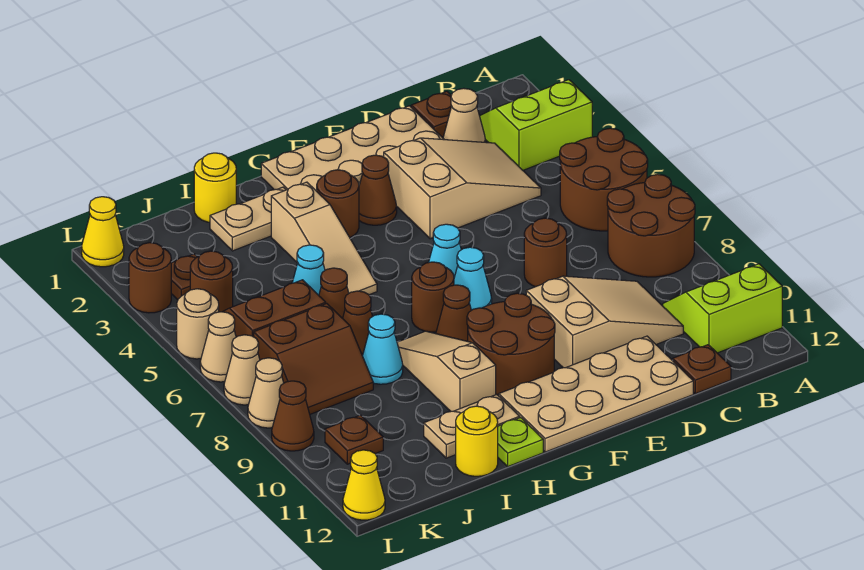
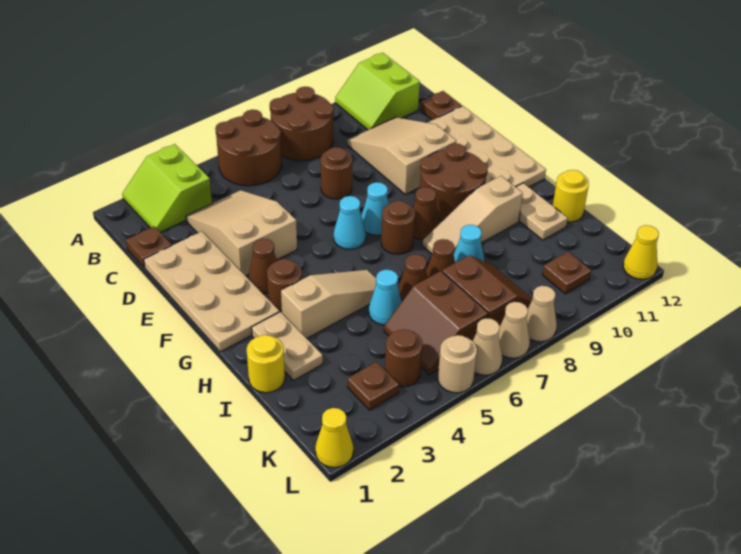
tan 1x1 cone [443,88,485,142] -> none
lime 1x1 plate [498,418,543,466] -> none
brown 1x1 round brick [129,243,171,313] -> none
brown 1x1 cone [272,381,314,451] -> none

